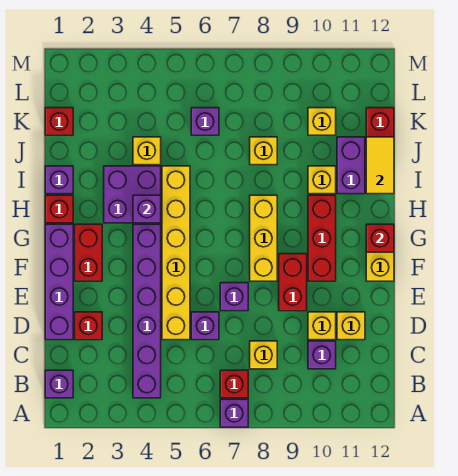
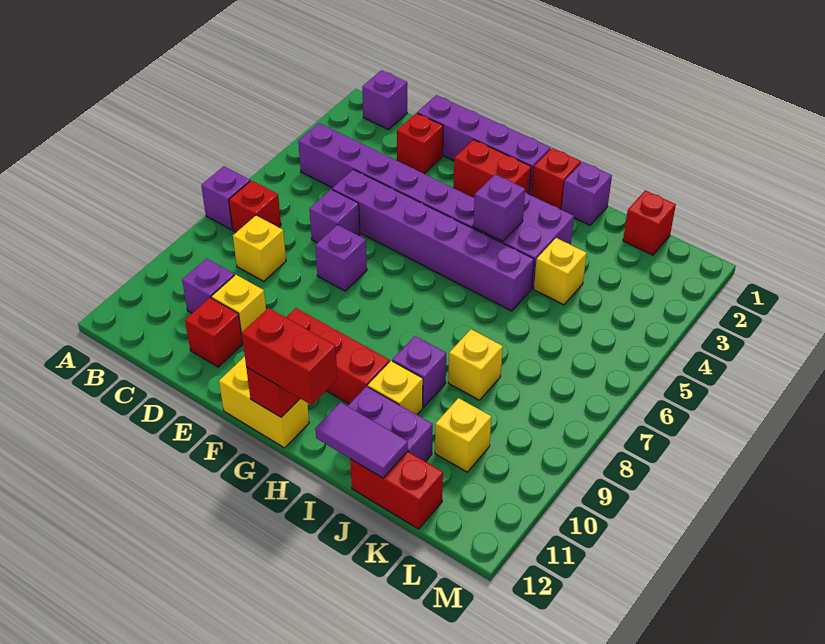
yellow 1x6 brick [162,166,190,340] -> purple 1x6 brick [332,169,534,311]
yellow 1x1 brick [337,312,365,340] -> red 1x1 brick [185,298,243,367]
red 1x2 brick [279,254,307,311] -> red 1x2 brick moved to [242,308,337,405]
yellow 1x3 brick [250,195,277,281] -> none
yellow 1x2 tile [366,137,394,194] -> purple 1x2 tile [315,402,408,478]
purple 1x1 brick [191,108,219,135] -> purple 1x1 brick moved to [392,336,446,407]

